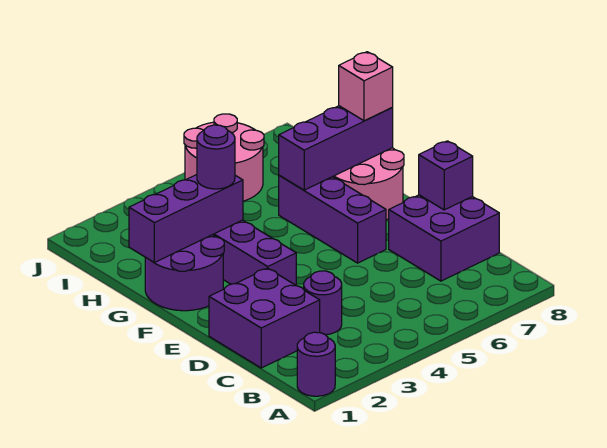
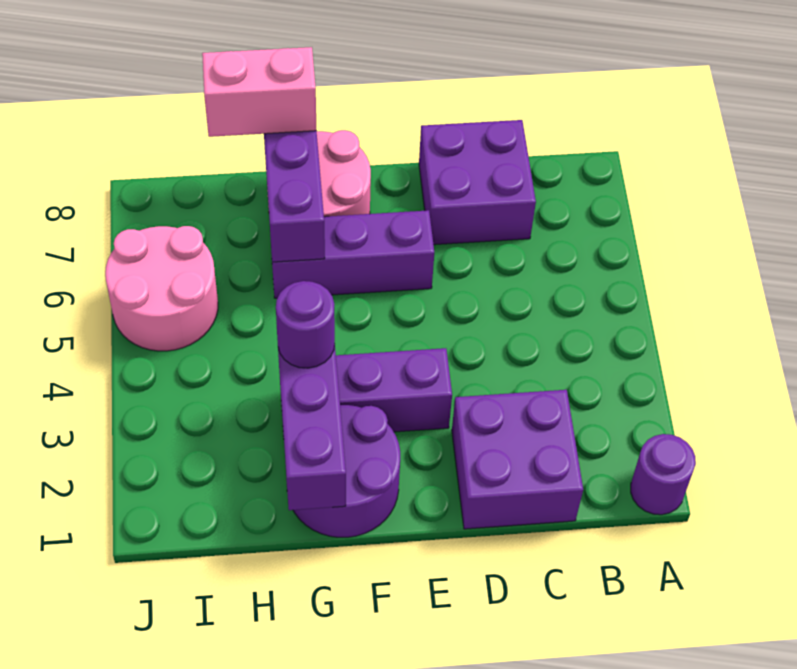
purple 1x1 round brick [304,271,342,335] -> none
purple 1x1 brick [419,141,473,210] -> none
pink 1x1 brick [339,52,393,121] -> pink 1x2 brick [202,47,317,137]

